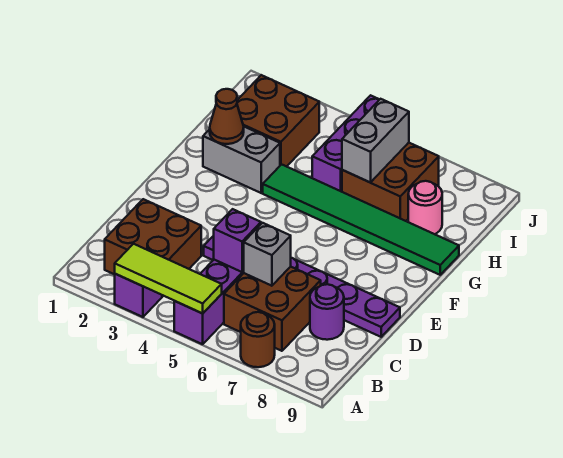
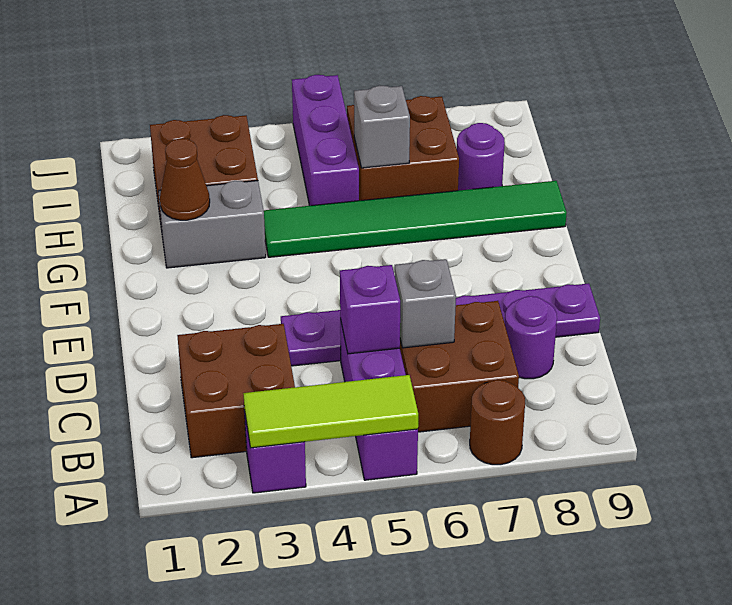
grey 1x2 brick [342,99,409,182] -> grey 1x1 brick [354,85,410,168]
pink 1x1 round brick [408,181,442,234] -> purple 1x1 round brick [456,123,505,191]

